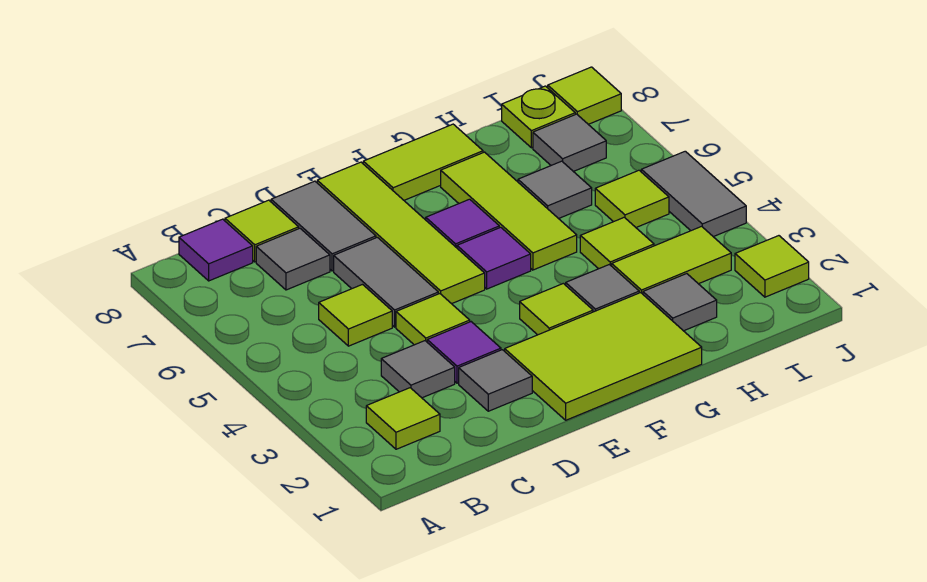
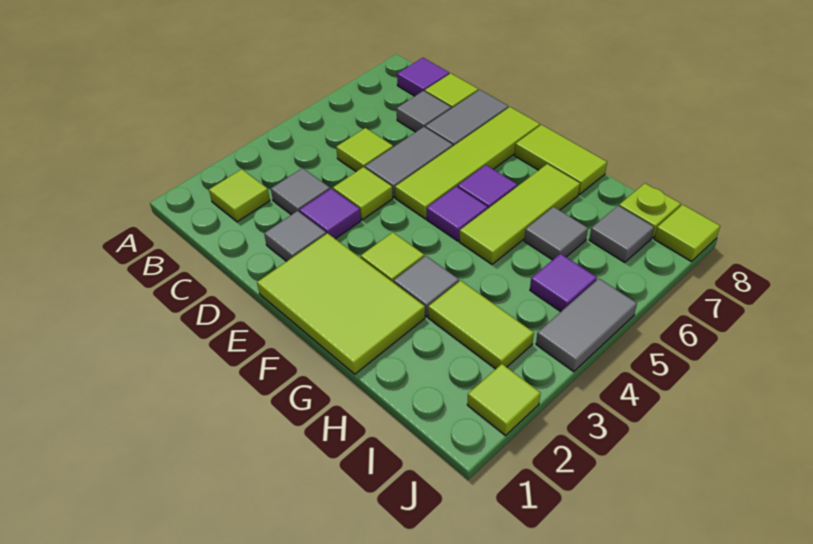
grey 1x1 tile [643,274,717,331] -> none
lime 1x1 tile [580,217,654,269] -> none
lime 1x1 tile [595,170,669,227] -> purple 1x1 tile [530,254,597,311]

